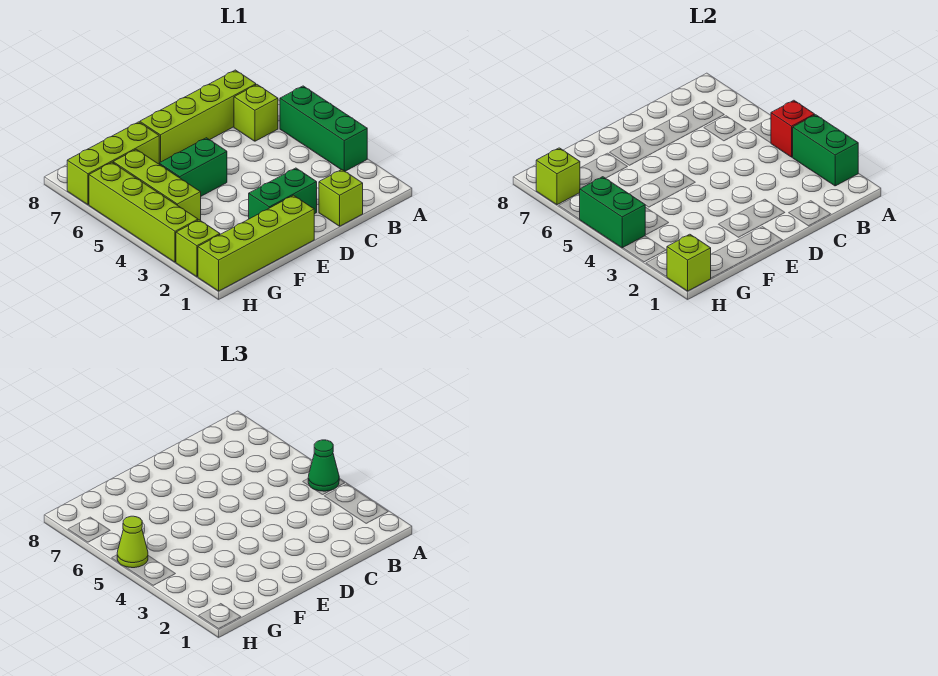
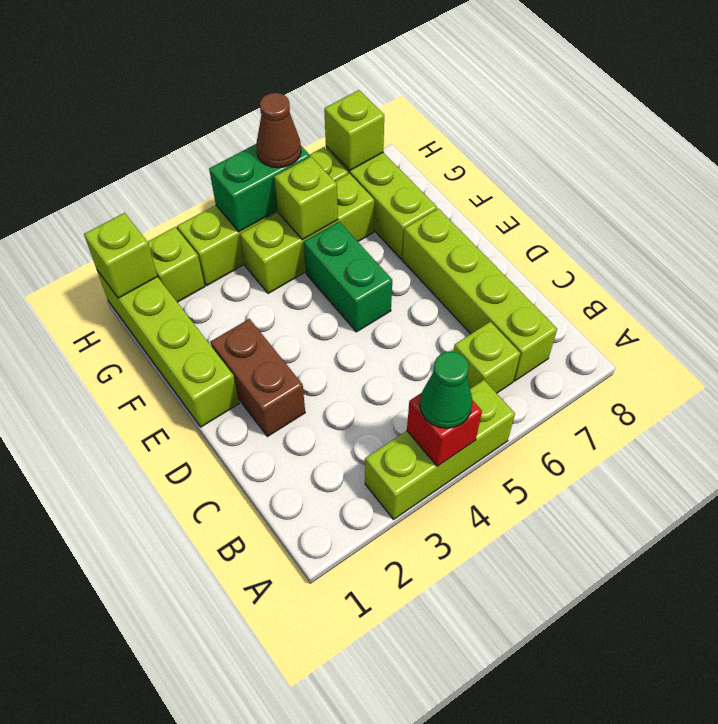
green 1x2 brick [793,115,858,186] -> none
green 1x3 brick [280,86,367,171] -> lime 1x3 brick [365,380,515,519]
lime 1x1 brick [319,170,363,226] -> lime 1x1 brick moved to [274,157,338,240]
green 1x2 brick [249,168,317,219] -> brown 1x2 brick [211,319,305,436]
lime 1x1 cone [117,516,148,568] -> brown 1x1 cone [256,93,301,168]

